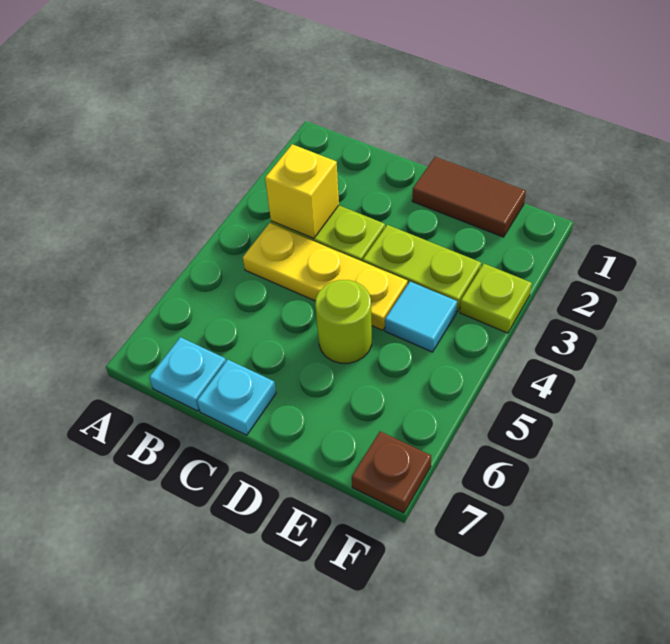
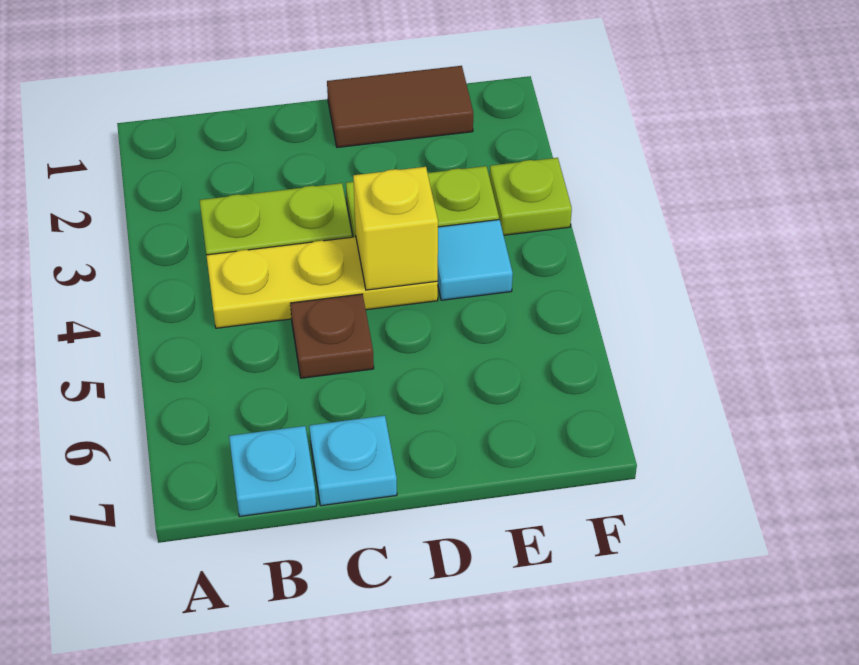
yellow 1x1 brick [265,144,339,238] -> yellow 1x1 brick moved to [353,167,438,290]
lime 1x1 round brick [315,280,372,363] -> none
brown 1x1 plate [352,431,431,513] -> brown 1x1 plate moved to [290,294,374,378]

